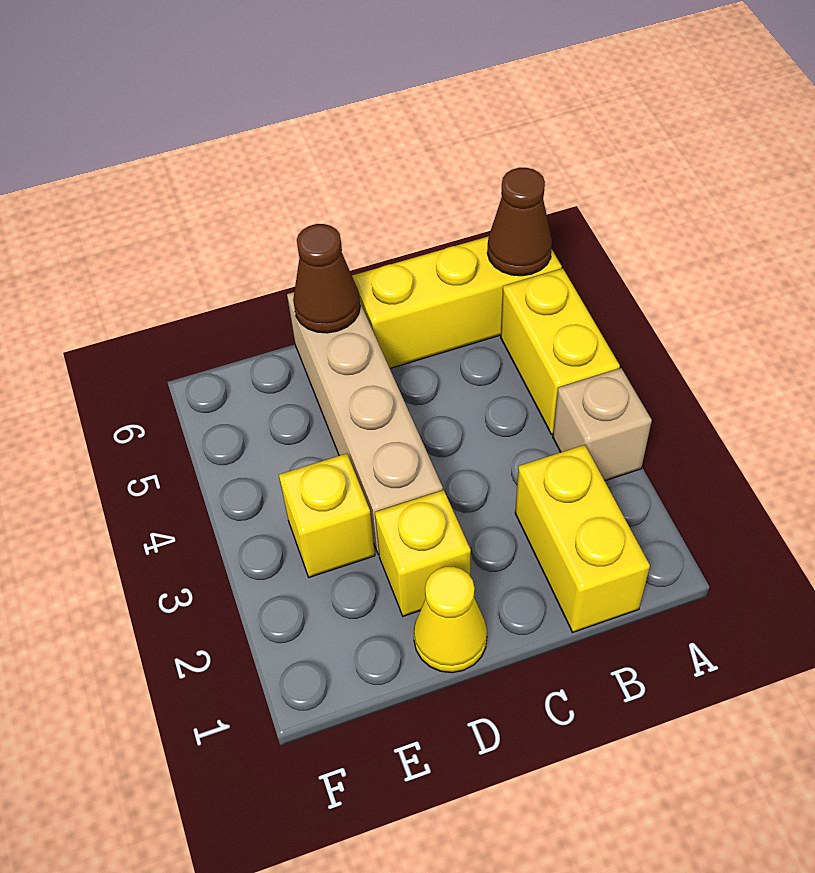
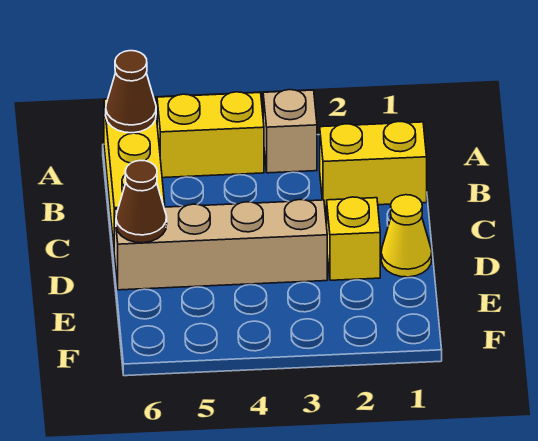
yellow 1x1 brick [279,454,375,577] -> none

